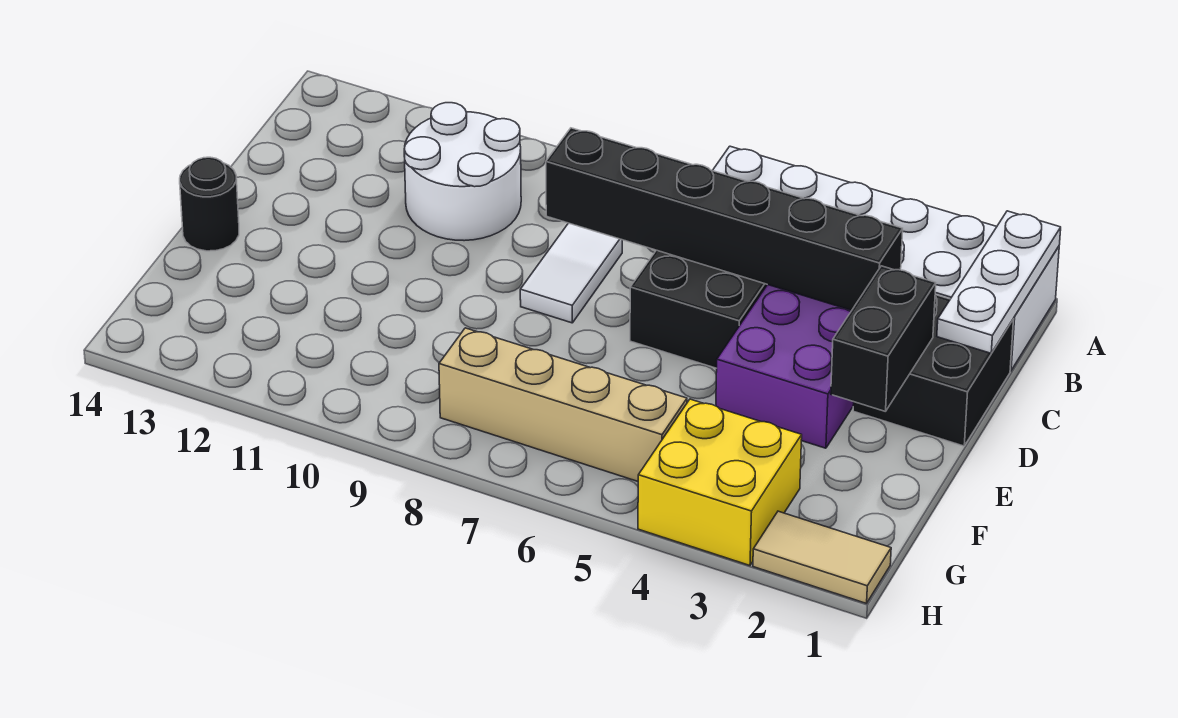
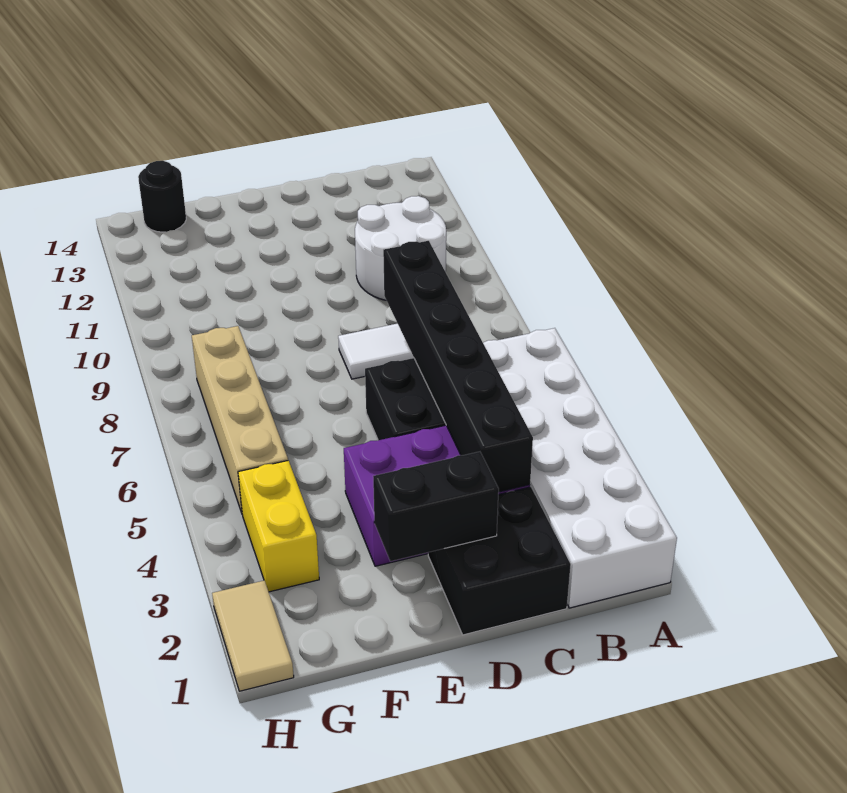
white 1x3 plate [937,211,1061,353] -> none
black 1x1 round brick [180,157,239,251] -> black 1x1 round brick moved to [138,161,186,232]
yellow 2x2 brick [638,399,802,566] -> yellow 1x2 brick [238,461,319,592]

